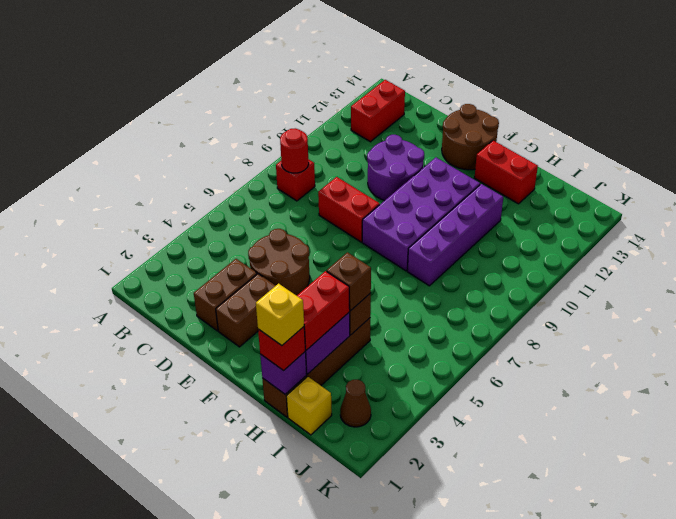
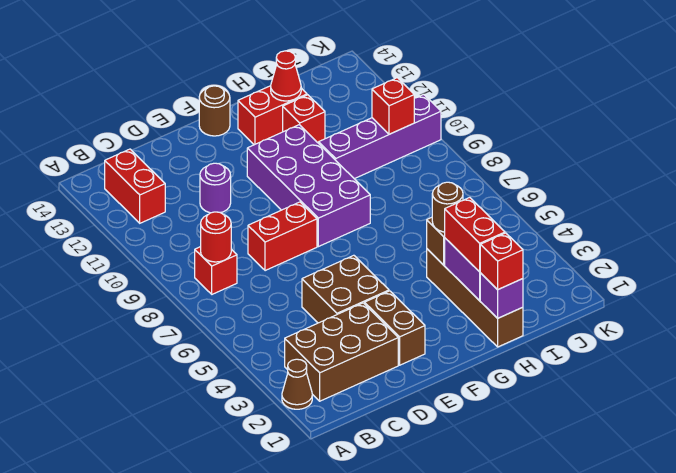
brown 1x2 brick [194,259,257,331] -> brown 2x3 brick [285,303,398,401]
brown 2x2 round brick [248,229,310,296] -> brown 2x2 brick [302,255,389,323]
purple 2x2 round brick [367,135,424,201] -> purple 1x1 round brick [200,163,231,213]
brown 2x2 round brick [442,104,499,170] -> brown 1x1 round brick [199,86,230,136]
yellow 1x1 brick [256,284,304,346] -> none
brown 1x1 brick [327,252,371,311] -> brown 1x1 round brick [432,182,463,232]
purple 1x4 brick [407,184,503,286] -> purple 1x4 brick turned to [319,95,441,179]
none -> red 1x1 brick [283,95,325,143]
none -> red 1x1 cone [271,51,301,101]
yellow 1x1 brick [287,377,332,435] -> none
brown 1x1 cone [340,380,371,427] -> brown 1x1 cone moved to [282,359,312,409]
none -> red 1x1 brick [372,78,414,134]

